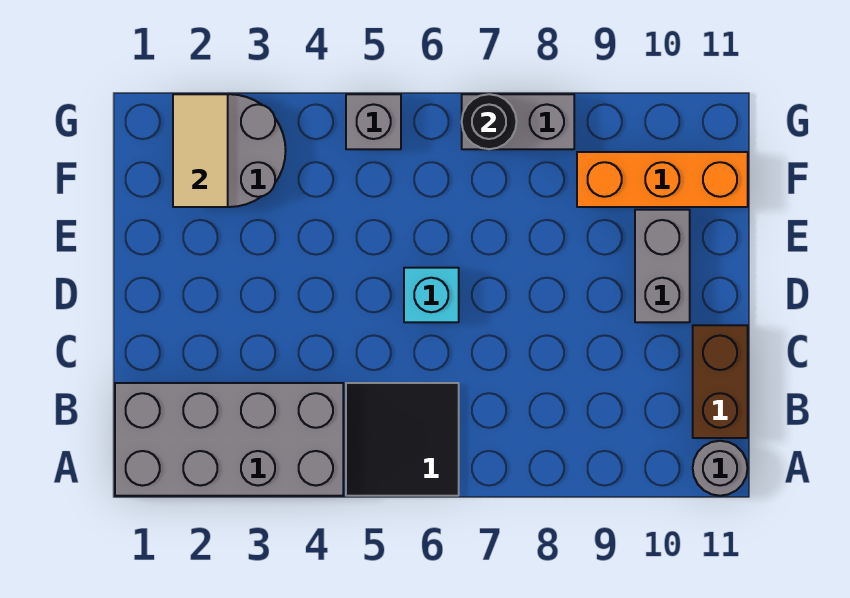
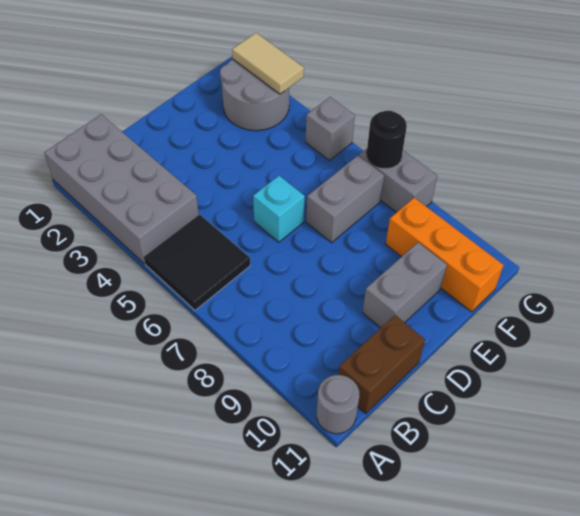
none -> grey 1x2 brick [306,156,384,243]
tan 1x2 tile [173,94,228,207] -> tan 1x2 tile turned to [232,33,304,94]

